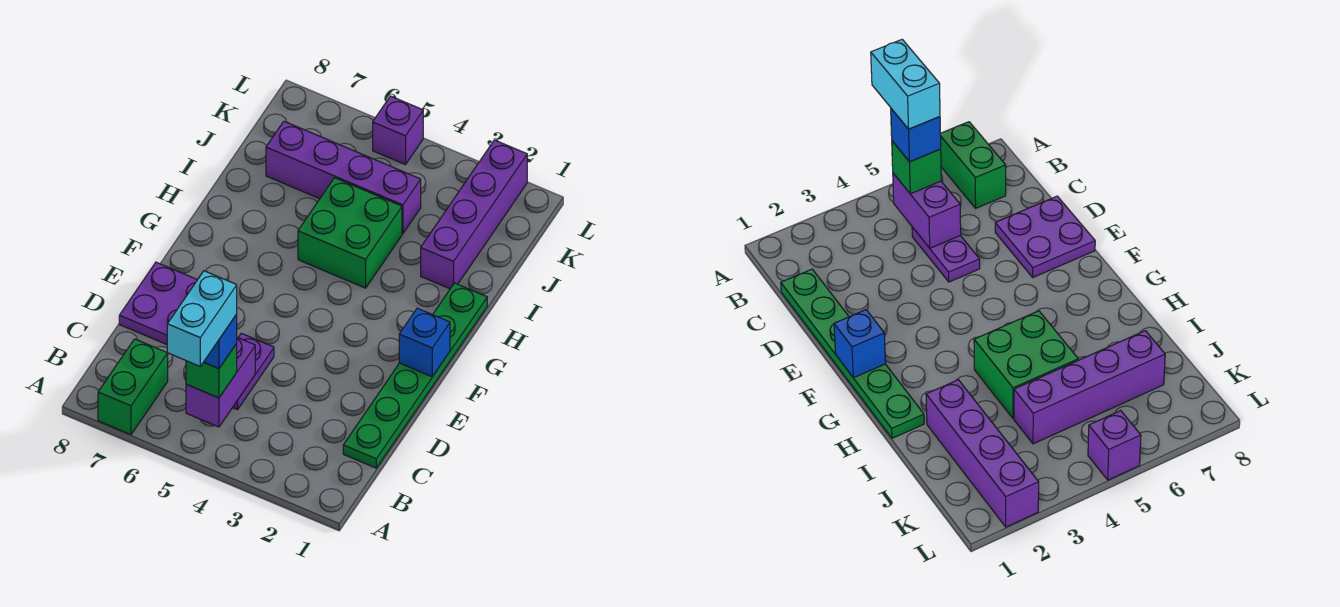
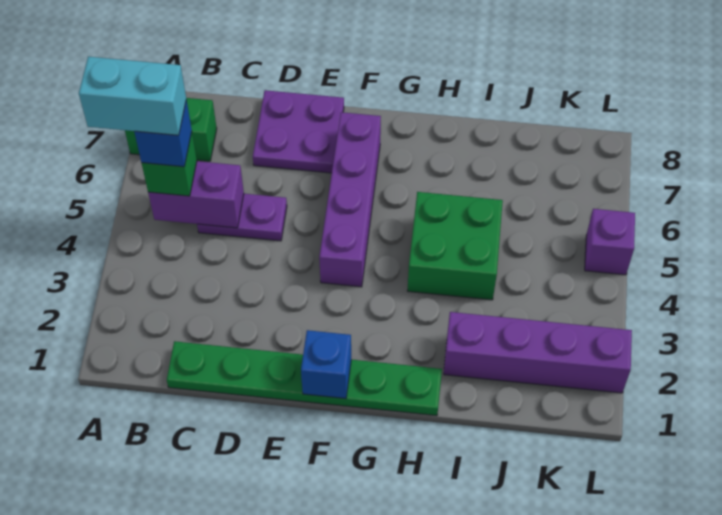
purple 1x4 brick [266,121,421,234] -> purple 1x4 brick moved to [319,112,381,287]

